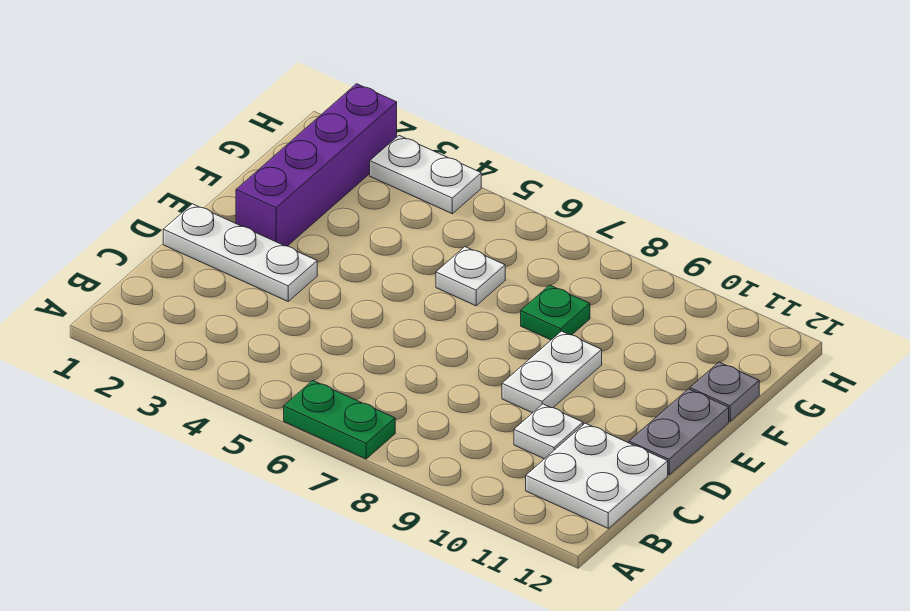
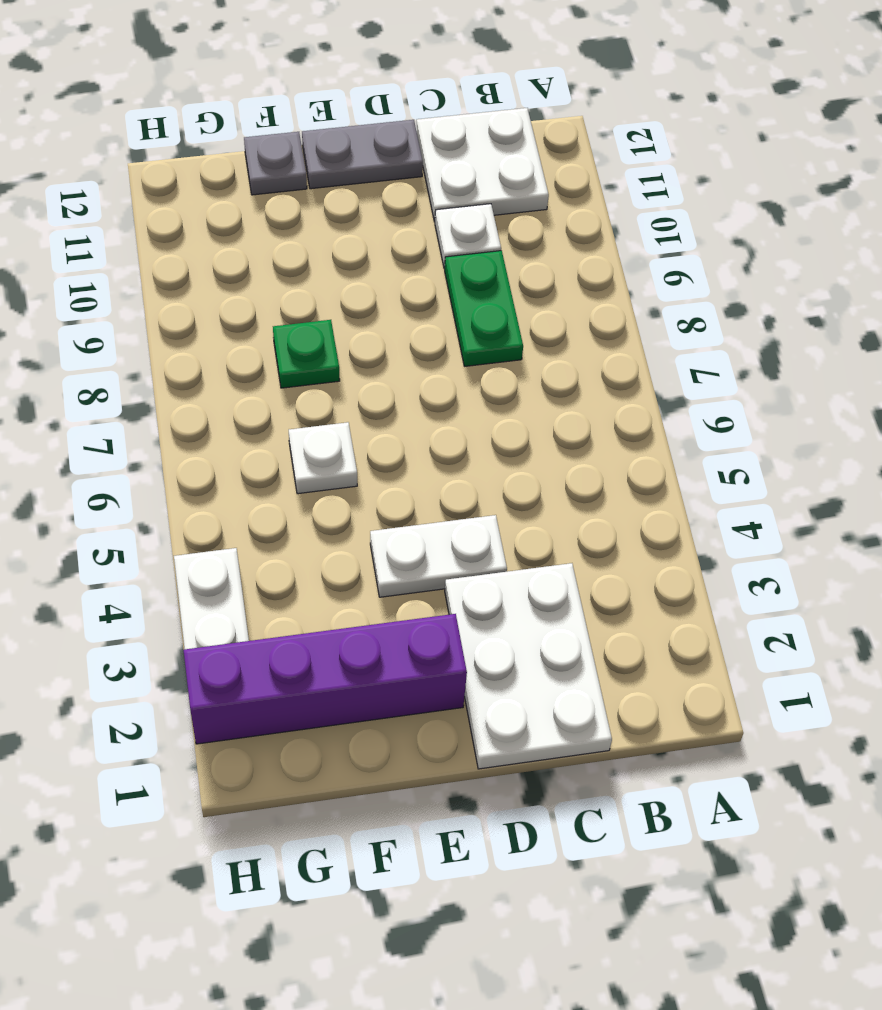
green 1x2 plate [284,381,395,459] -> green 1x2 plate moved to [445,251,523,366]
white 1x3 plate [163,204,317,301] -> white 2x3 plate [445,563,612,769]
white 1x2 plate [502,331,602,413] -> white 1x2 plate moved to [370,515,507,597]

